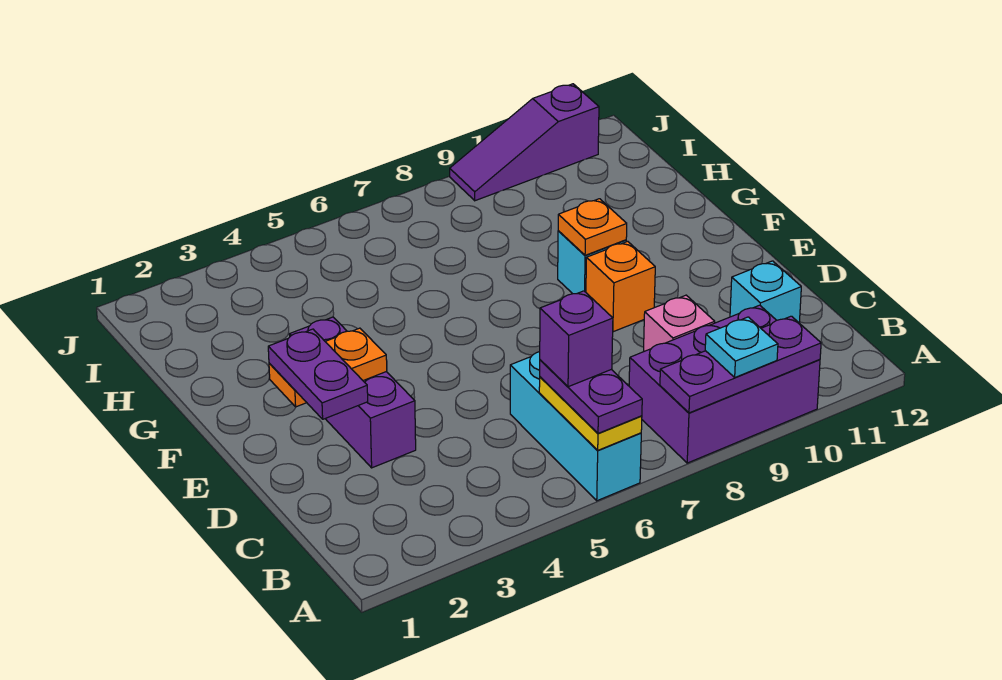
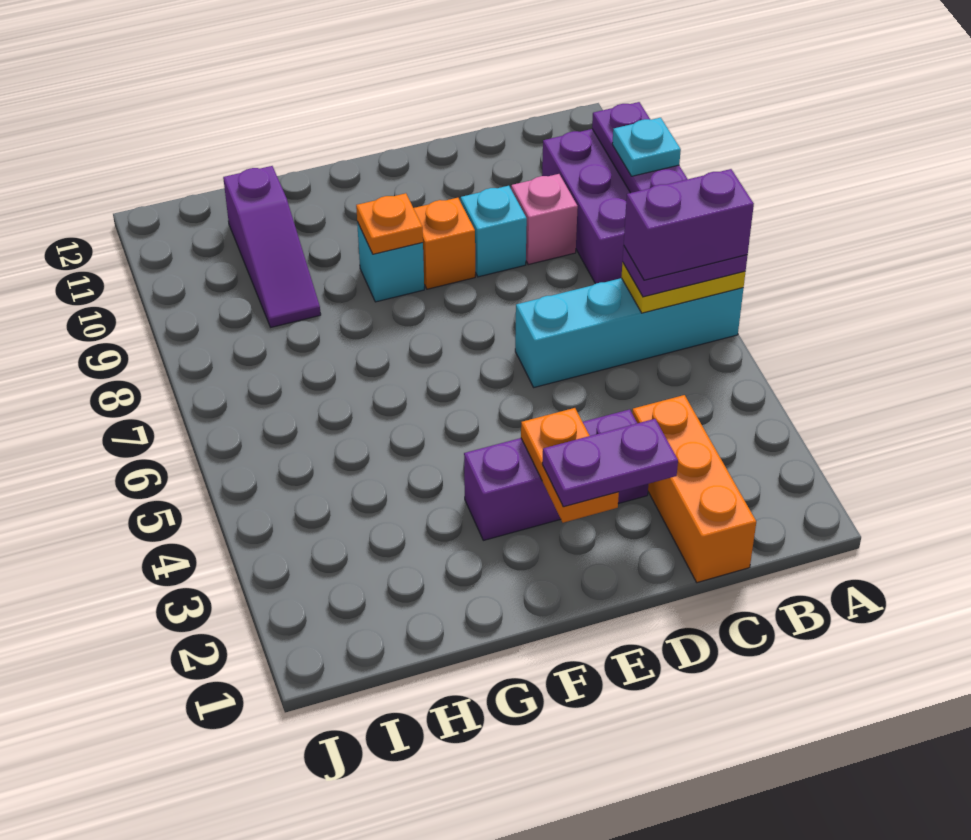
cyan 1x3 brick [510,352,641,501] -> cyan 1x4 brick [515,278,743,387]
purple 1x1 brick [540,291,613,387] -> purple 1x2 brick [624,169,754,280]
none -> orange 1x3 brick [632,395,756,583]
cyan 1x1 brick [730,261,801,322] -> cyan 1x1 brick moved to [461,186,527,277]
purple 1x3 slope [450,84,599,201] -> purple 1x3 slope moved to [223,166,321,327]

